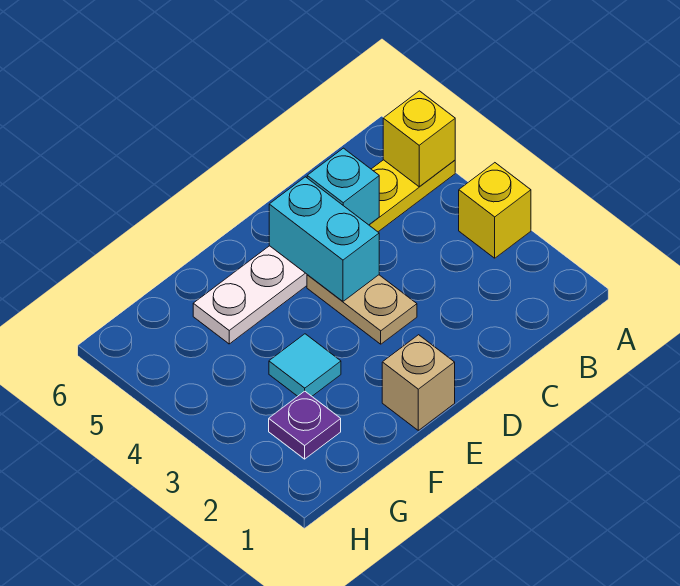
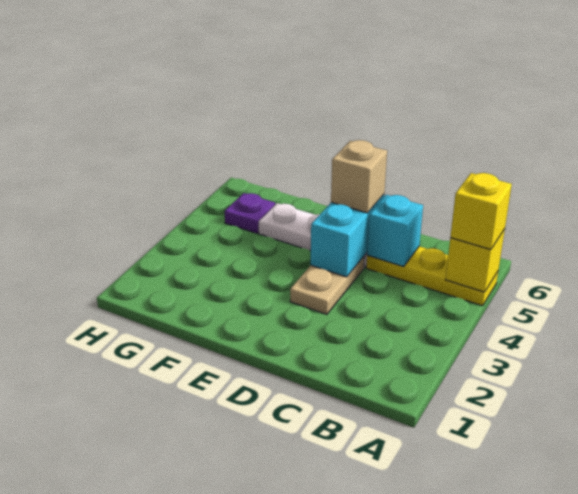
yellow 1x1 brick [459,163,531,258] -> yellow 1x1 brick moved to [450,173,512,250]
tan 1x1 brick [382,335,455,430] -> tan 1x1 brick moved to [331,140,387,213]
cyan 1x1 tile [269,334,341,396] -> none
purple 1x1 plate [269,391,341,459] -> purple 1x1 plate moved to [225,193,275,233]

